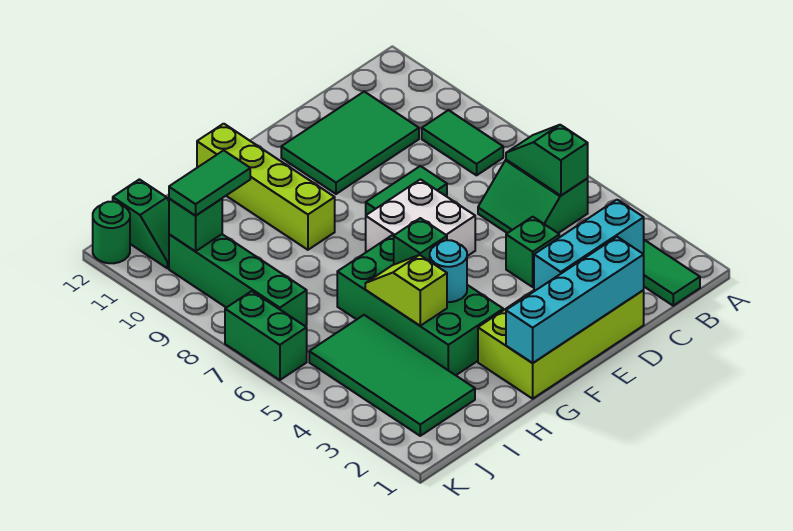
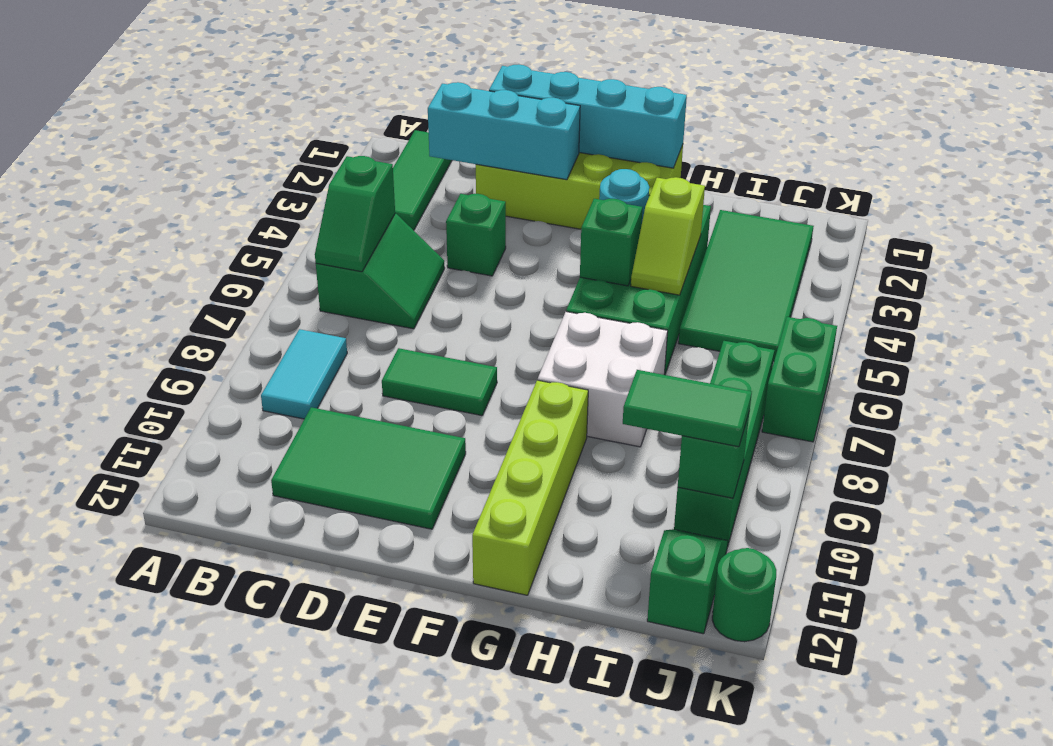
green 1x2 tile [422,110,503,175] -> cyan 1x2 tile [261,329,347,419]
white 2x2 brick [366,179,475,256] -> white 2x2 brick moved to [538,312,668,447]

